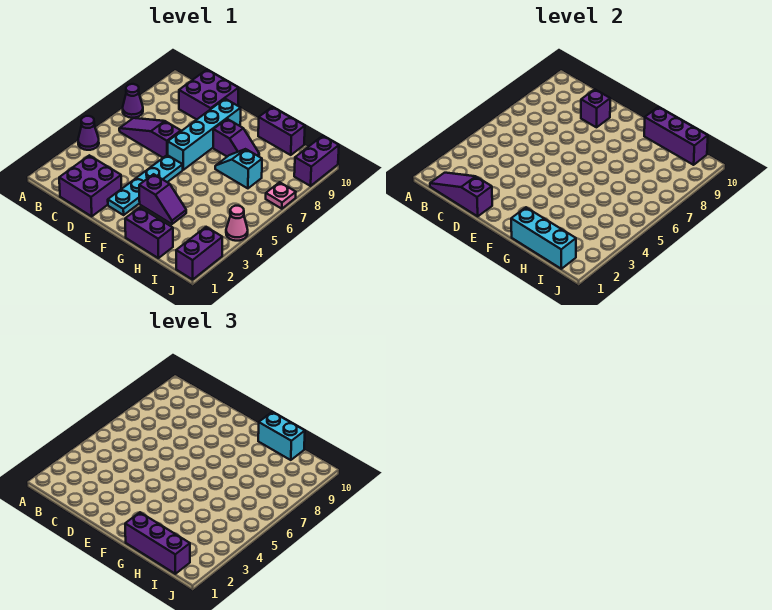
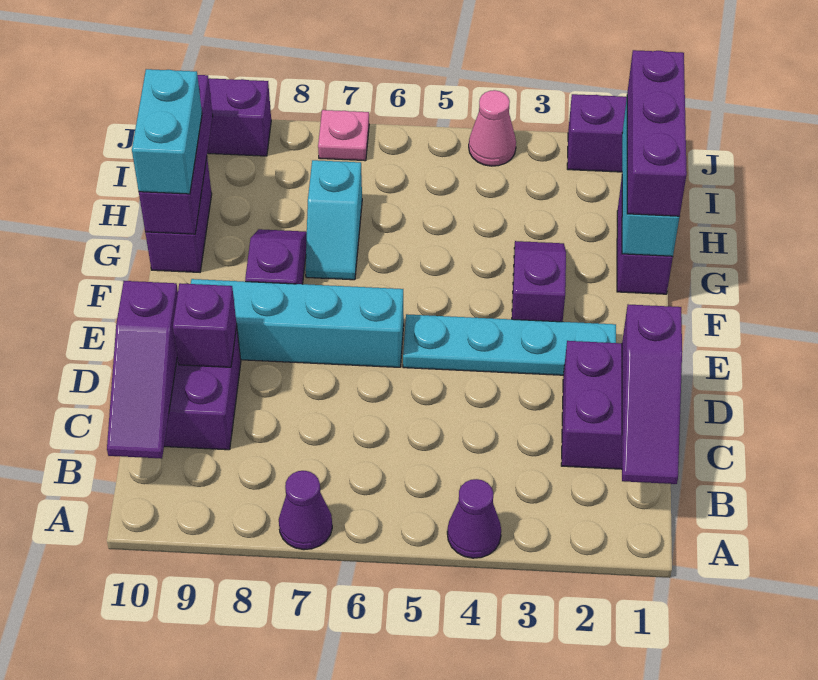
purple 1x3 slope [119,118,181,158] -> purple 1x3 slope moved to [107,281,178,459]

